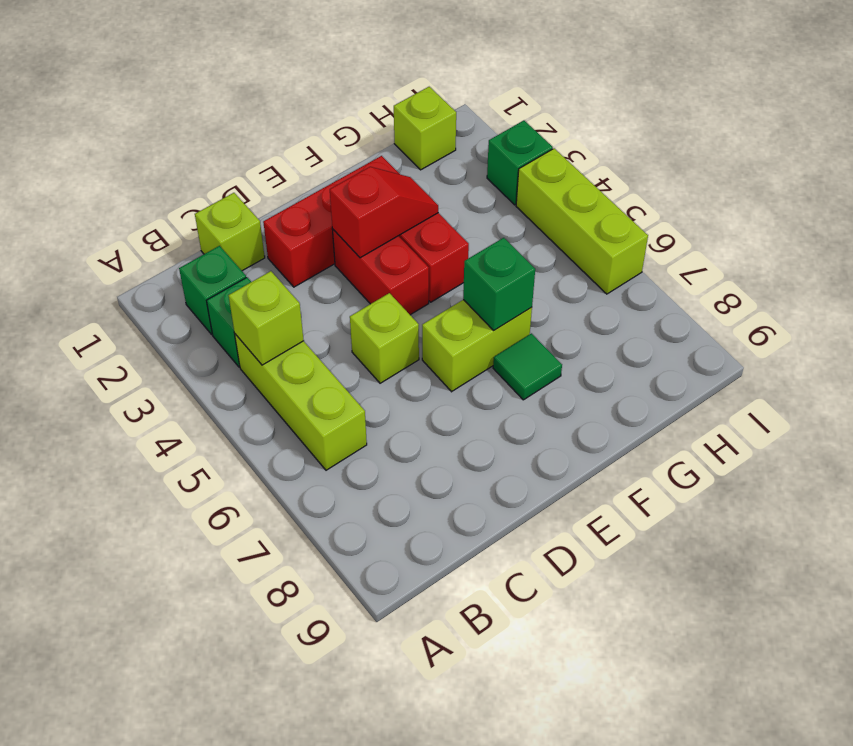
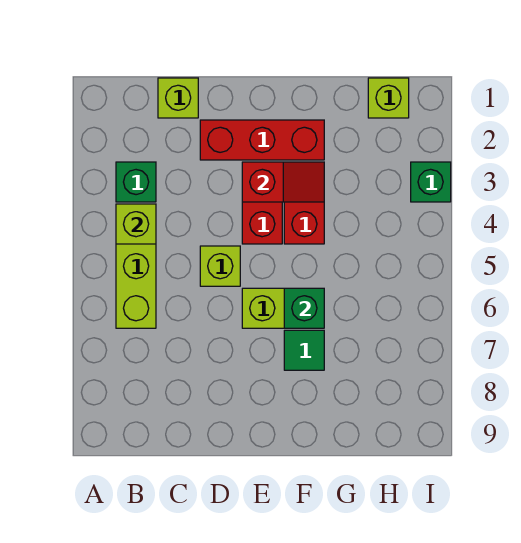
green 1x1 brick [179,246,246,334] -> none
lime 1x3 brick [516,148,648,294] -> none

